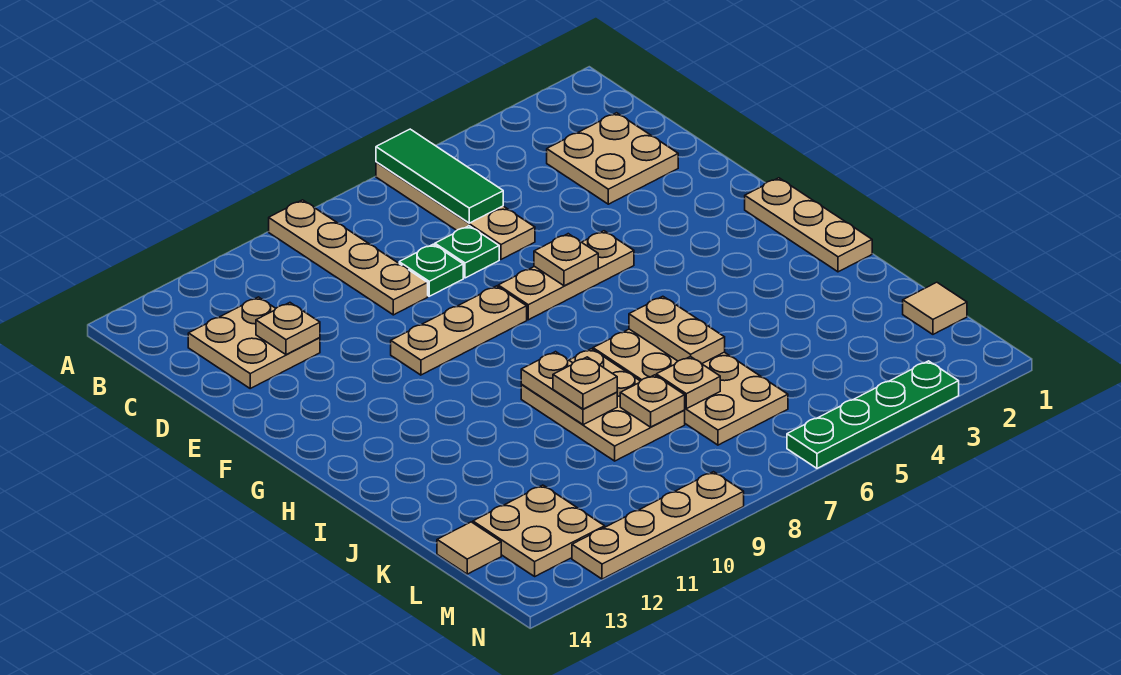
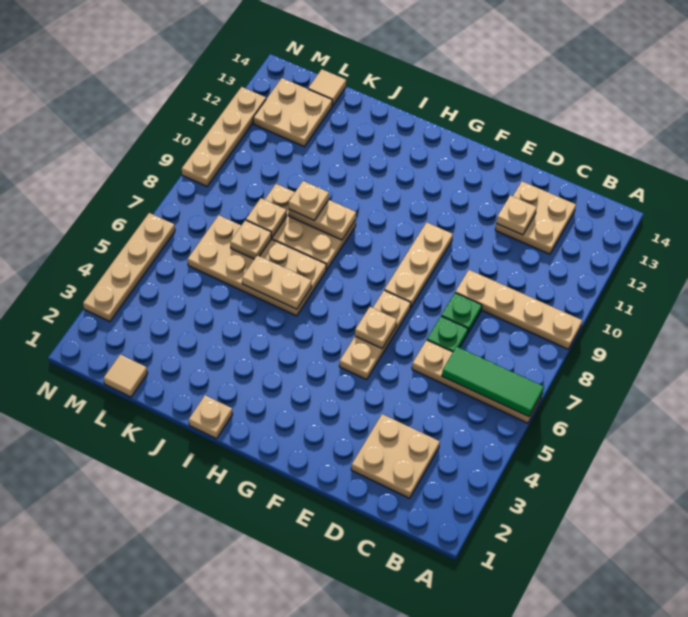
tan 1x3 plate [745,178,872,272] -> tan 1x1 plate [189,395,232,439]
green 1x4 plate [787,361,959,468] -> tan 1x4 plate [83,213,175,322]

